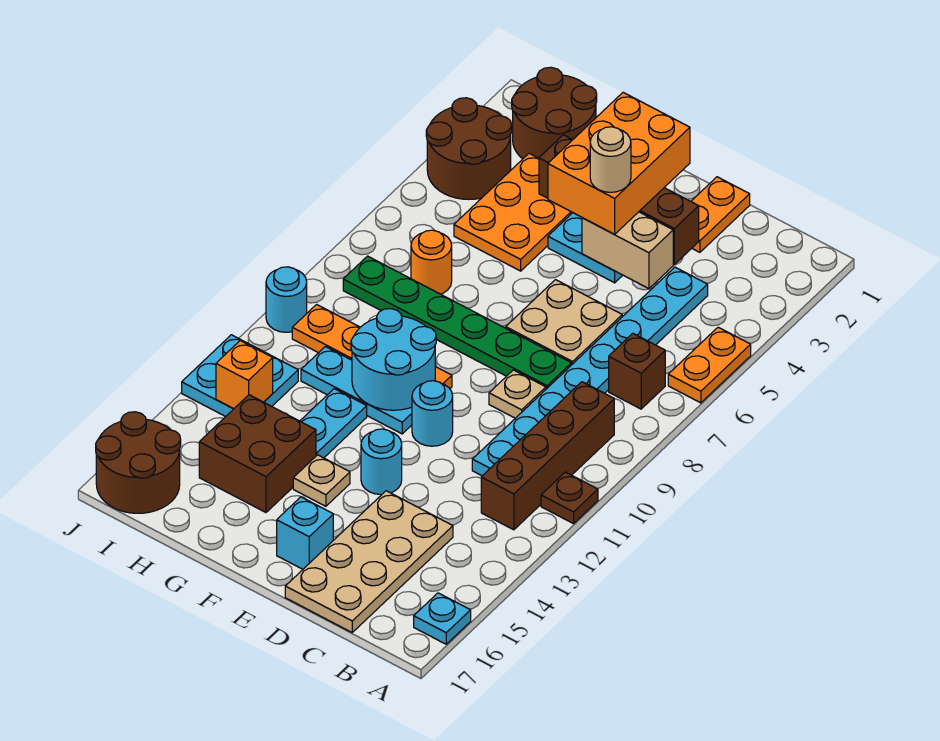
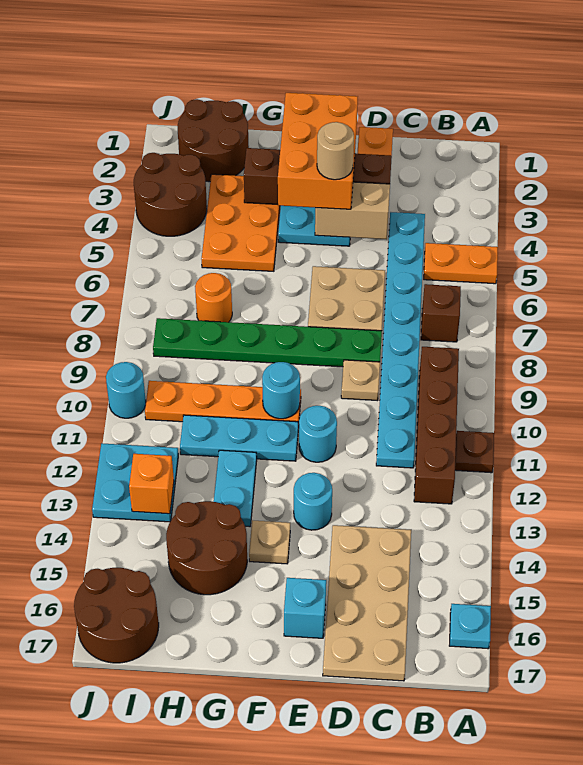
orange 1x2 plate [668,327,751,403] -> orange 1x2 plate turned to [424,243,498,284]
cyan 2x2 round brick [351,309,436,410] -> cyan 1x1 round brick [262,362,300,419]
brown 2x2 brick [199,395,316,512] -> brown 2x2 round brick [166,501,247,595]

